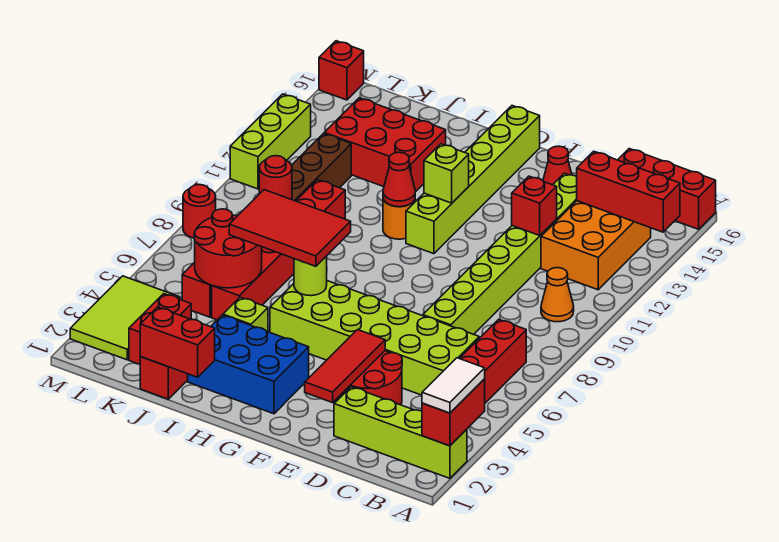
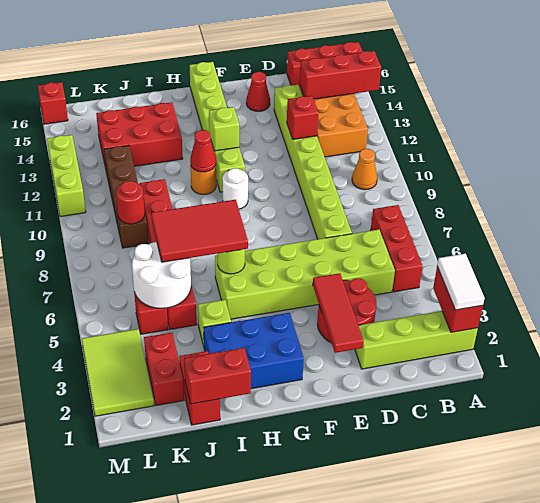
none -> white 1x1 round brick [222,168,248,209]
red 2x2 round brick [194,209,262,288] -> white 2x2 round brick [132,242,191,308]
red 1x1 round brick [183,185,216,238] -> none

